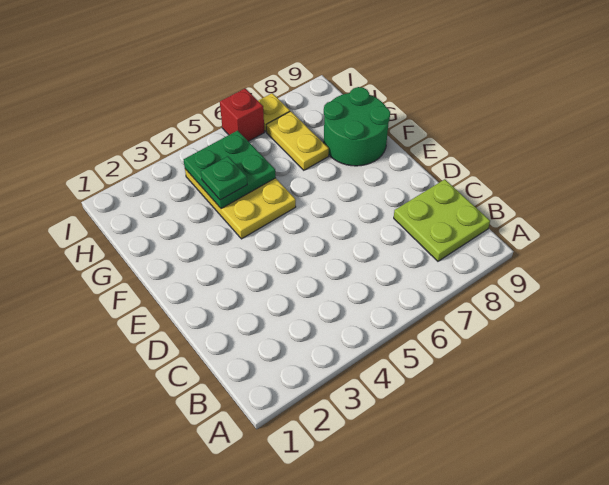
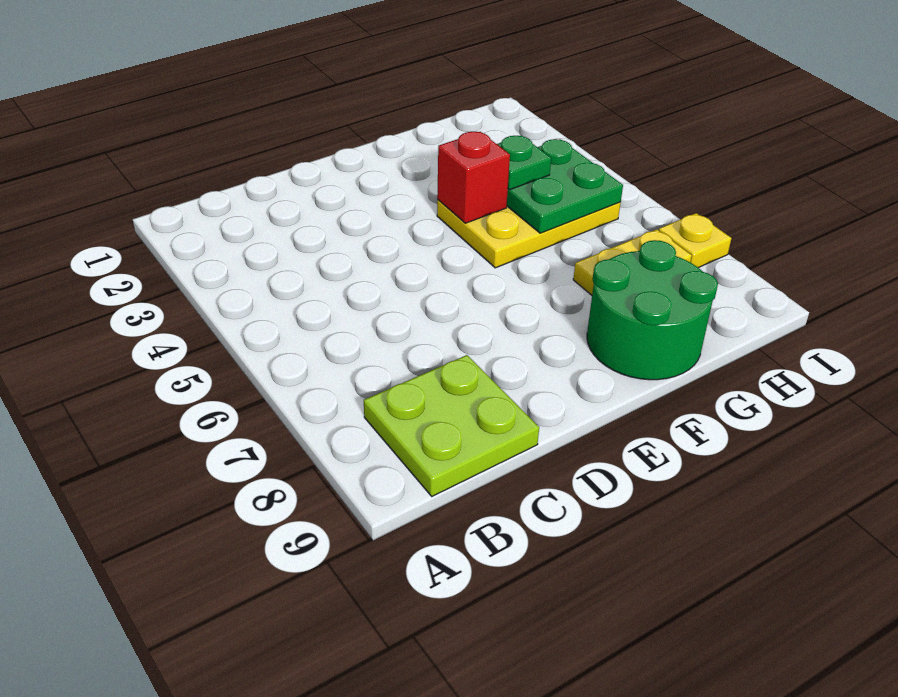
red 1x1 brick [220,88,264,141] -> red 1x1 brick moved to [437,132,510,223]

